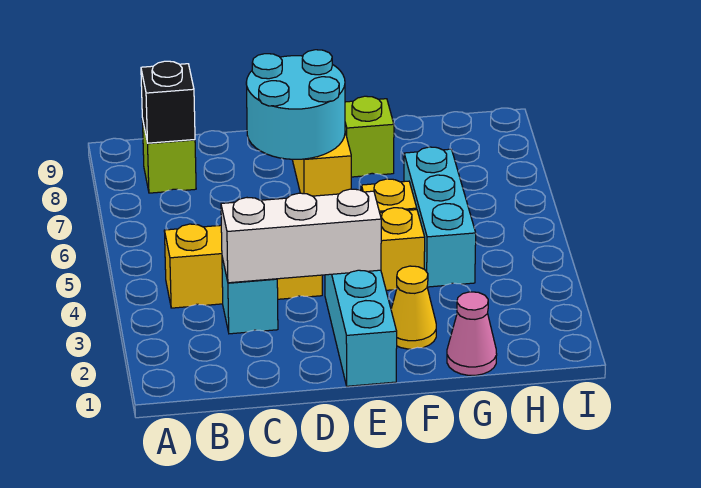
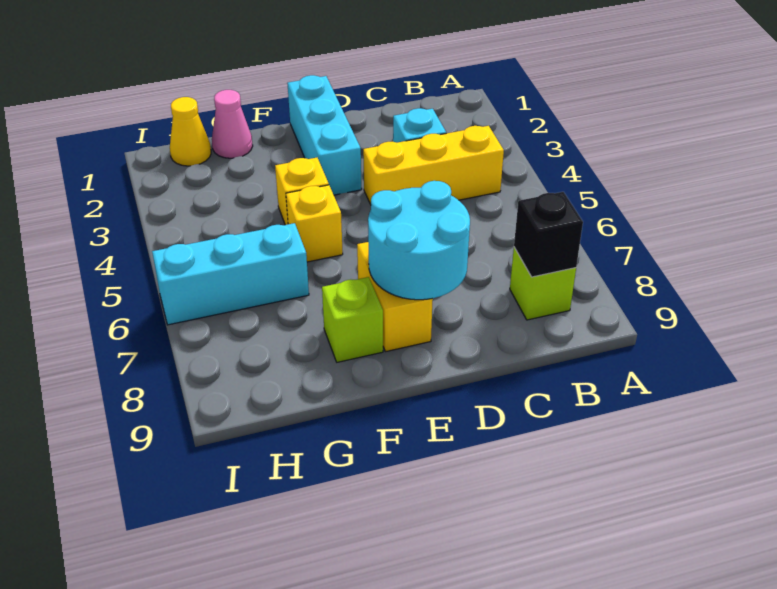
white 1x3 brick [221,189,381,283] -> none
yellow 1x1 cone [391,266,436,349] -> yellow 1x1 cone moved to [170,97,211,166]
cyan 1x3 brick [404,147,476,287] -> cyan 1x3 brick turned to [152,223,309,325]

